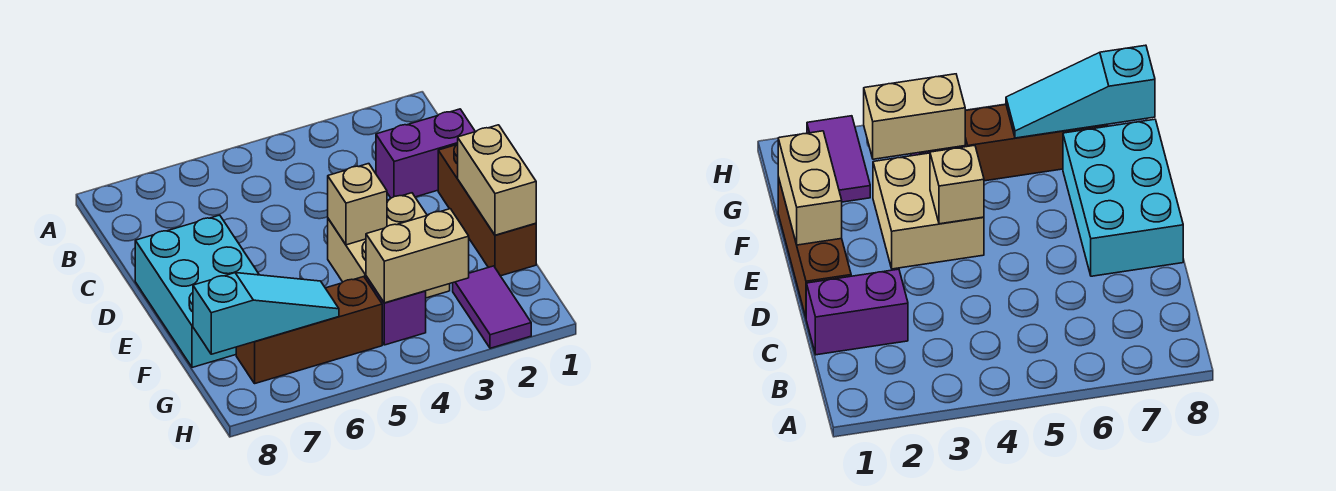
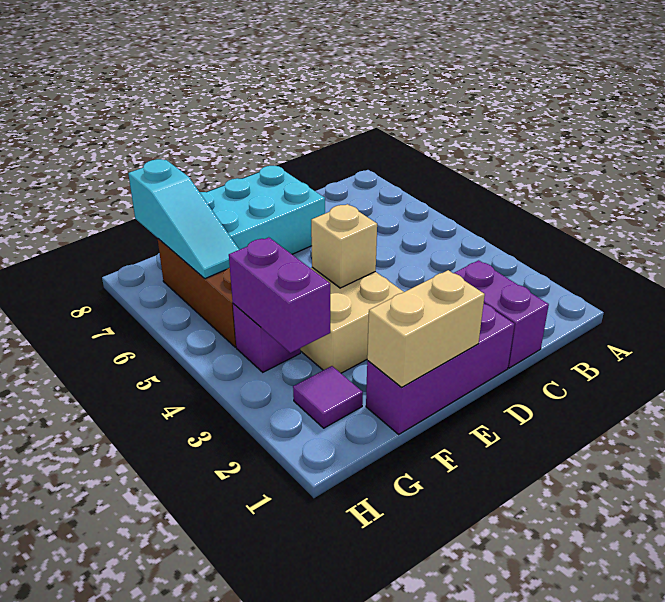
brown 1x3 brick [438,144,536,276] -> purple 1x3 brick [366,304,514,434]
purple 1x2 tile [453,266,531,348] -> purple 1x1 tile [293,366,363,428]
tan 1x2 brick [366,209,469,303] -> purple 1x2 brick [229,237,330,353]

